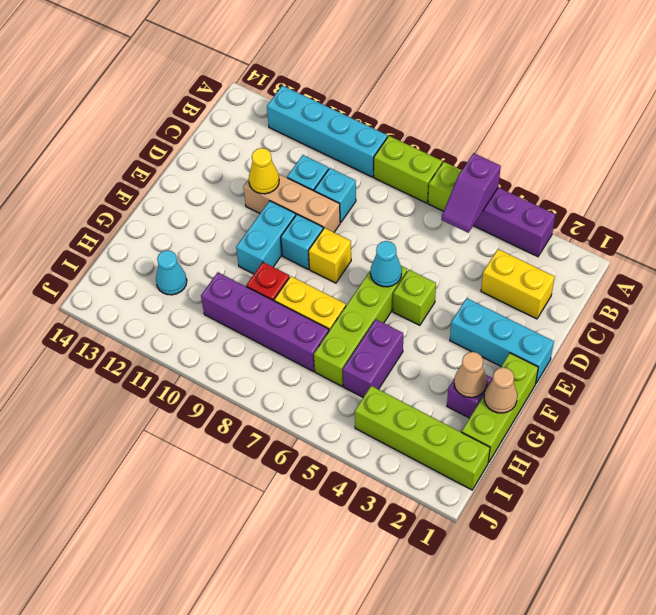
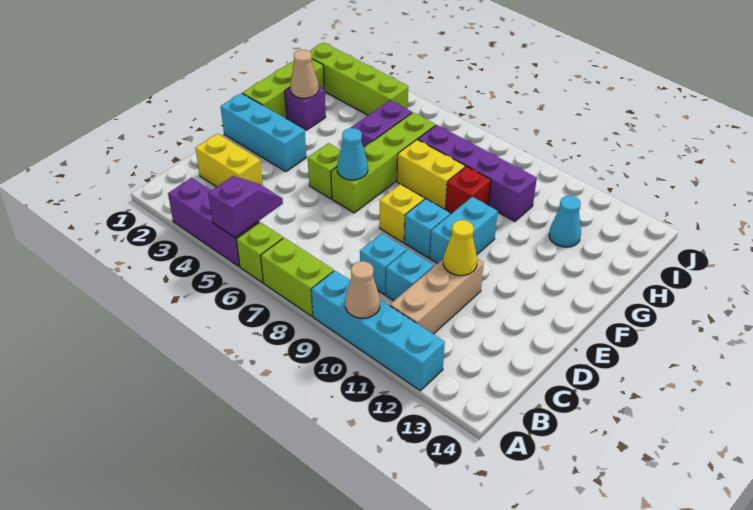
tan 1x3 brick [243,174,340,232] -> tan 1x3 brick turned to [390,259,484,334]
tan 1x1 cone [484,367,517,413] -> tan 1x1 cone moved to [345,261,380,318]

